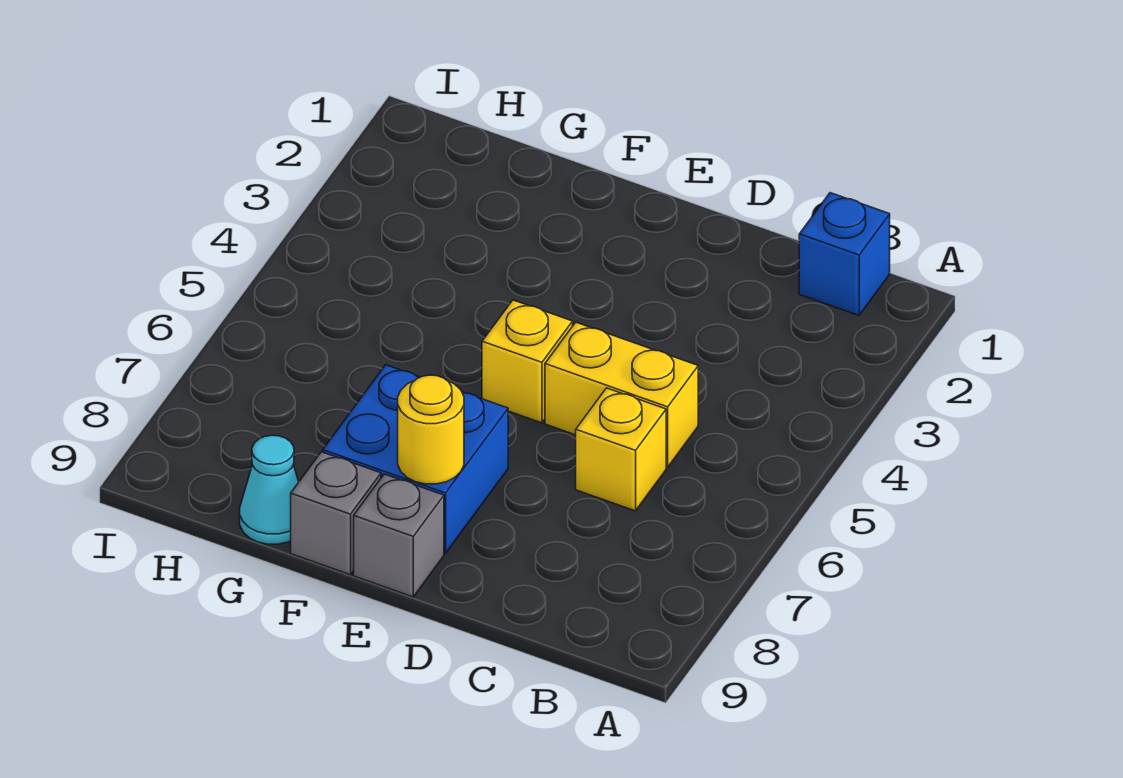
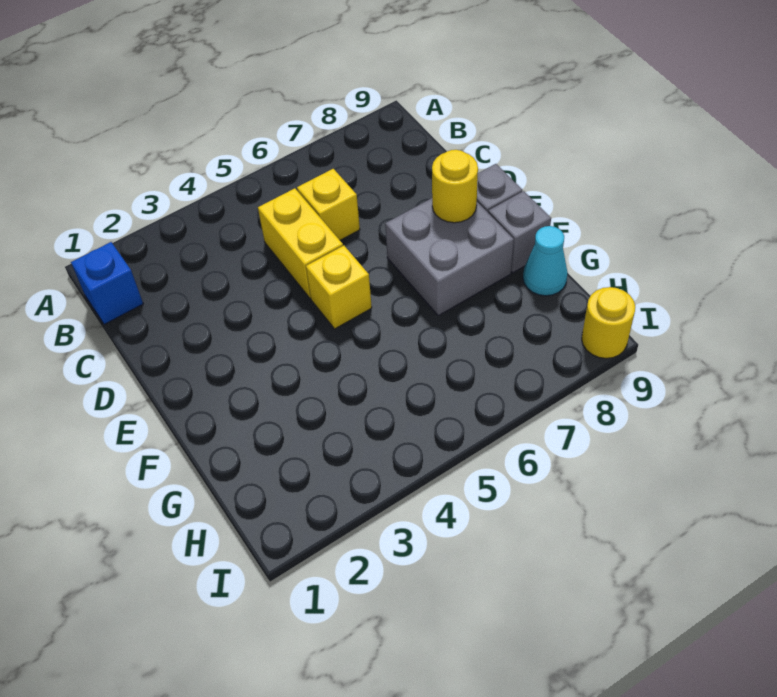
blue 2x2 brick [323,365,508,553] -> grey 2x2 brick [385,198,514,316]
none -> yellow 1x1 round brick [582,287,635,358]

